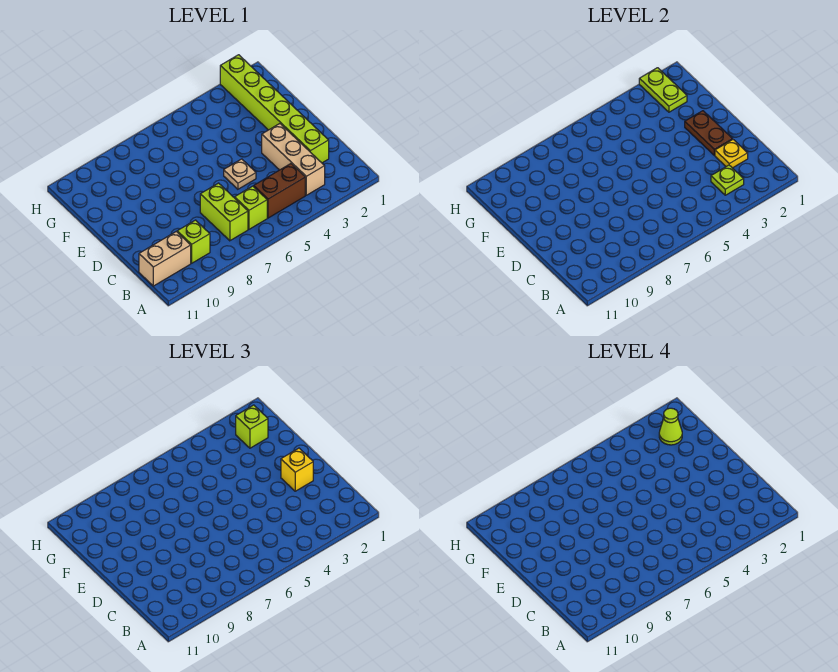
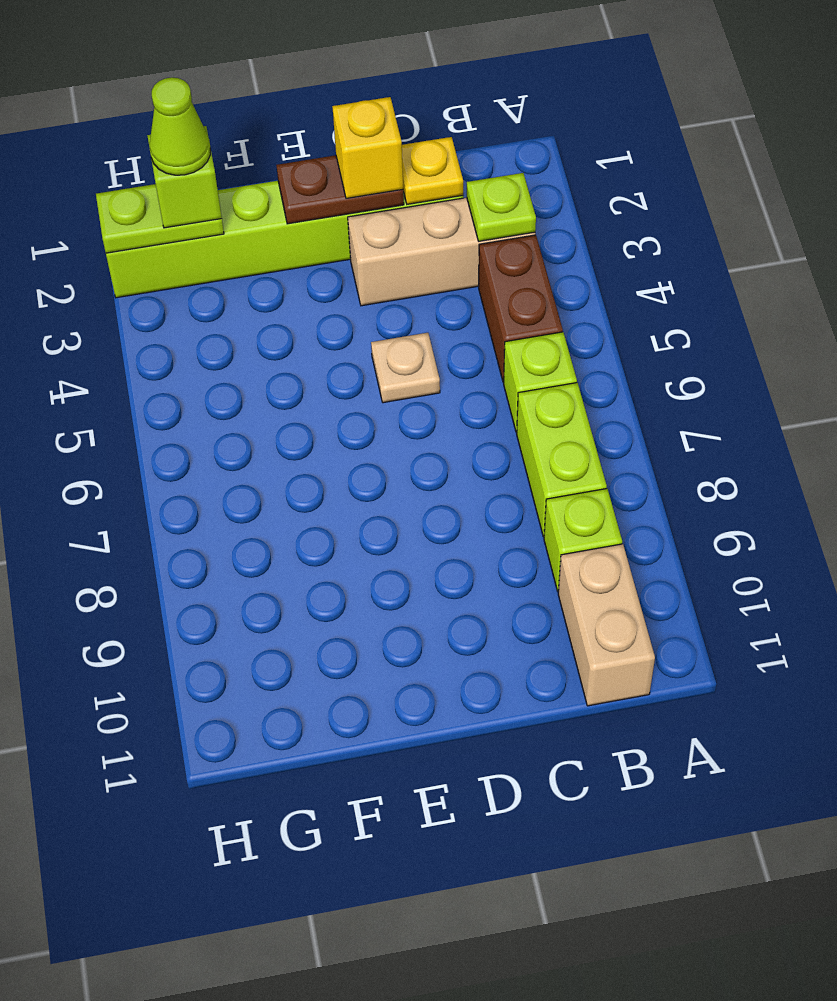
lime 1x2 brick [200,183,248,241] -> lime 1x2 brick turned to [517,383,607,537]

